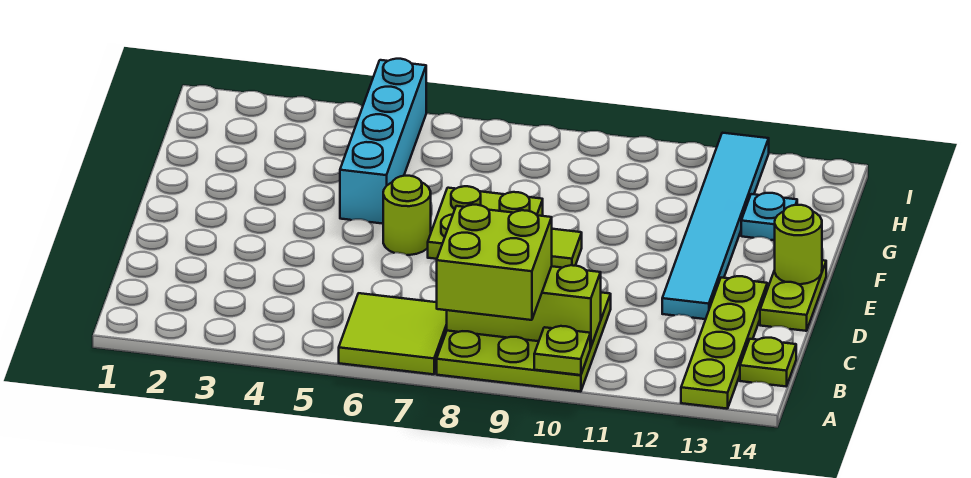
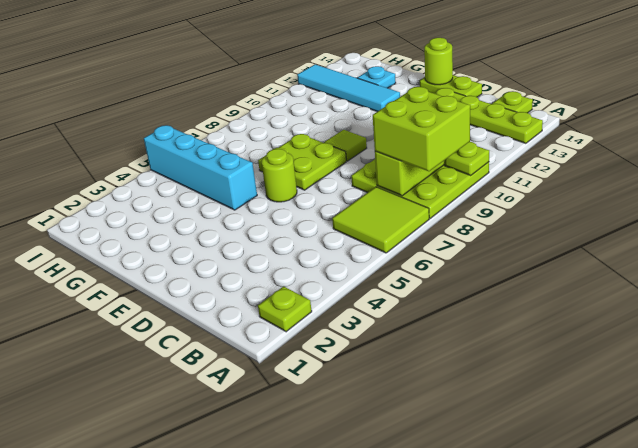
none -> lime 1x1 plate [258,286,312,332]
cyan 1x6 tile [662,133,769,319] -> cyan 1x4 tile [297,64,400,112]

